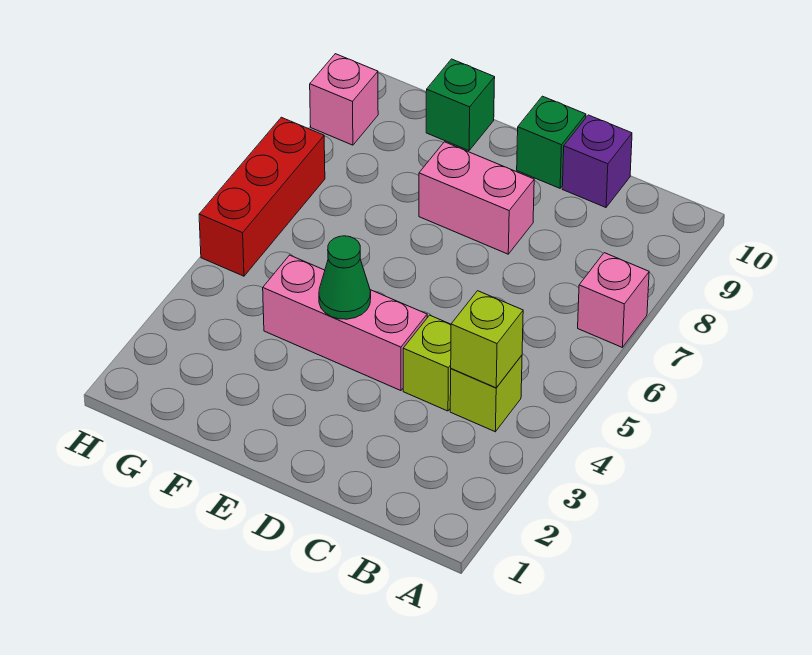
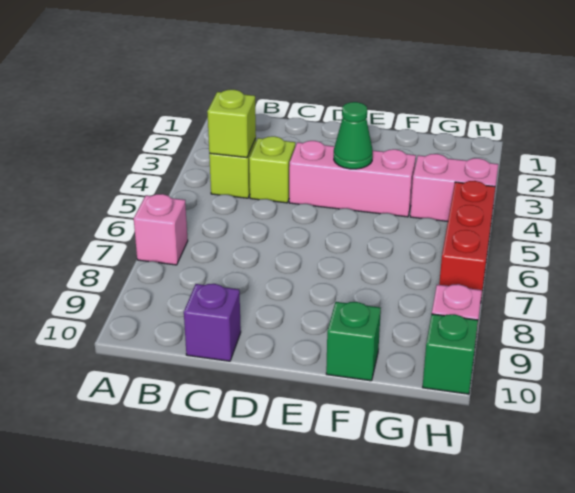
pink 1x2 brick [419,142,534,254] -> pink 1x2 brick moved to [410,154,498,221]
green 1x1 brick [517,96,586,188] -> green 1x1 brick moved to [423,314,478,394]

